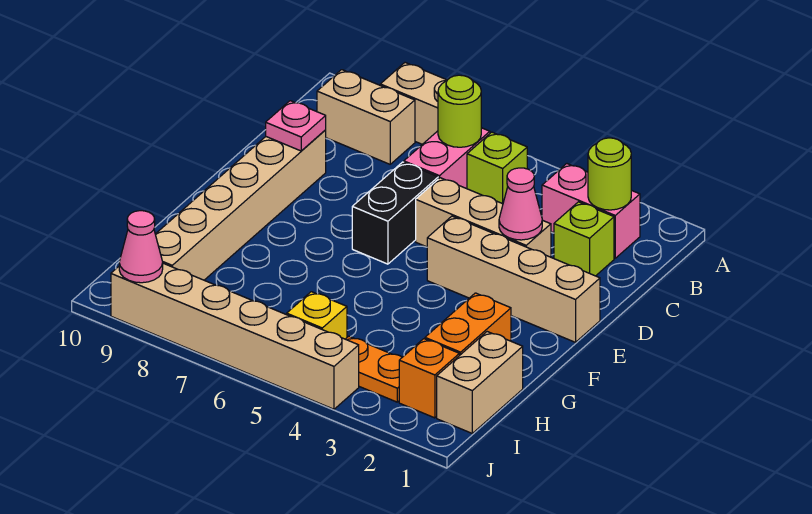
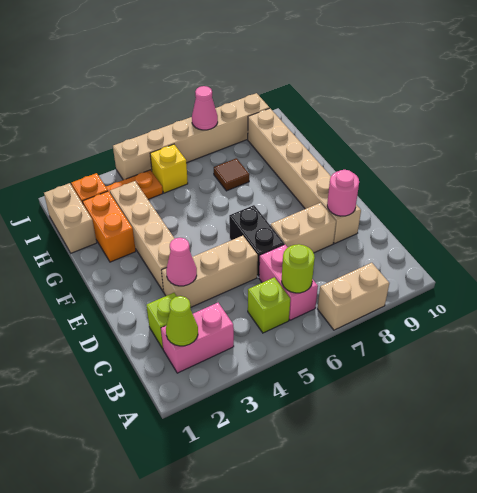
lime 1x1 round brick [588,138,631,210] -> lime 1x1 cone [166,296,198,346]
tan 1x2 brick [317,70,415,164] -> tan 1x2 brick moved to [271,203,336,253]
pink 1x1 plate [266,101,326,151] -> pink 1x1 round brick [327,170,359,216]
tan 1x4 brick [427,216,600,342] -> tan 1x4 brick turned to [110,181,175,292]
none -> brown 1x1 tile [214,158,249,191]
pink 1x1 cone [119,211,163,283] -> pink 1x1 cone moved to [192,86,218,130]

